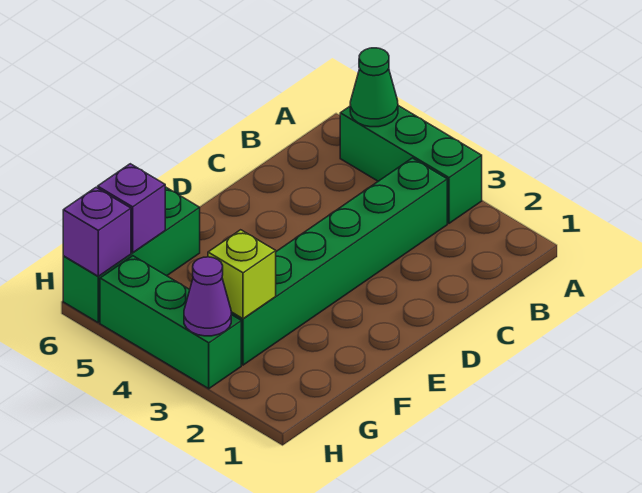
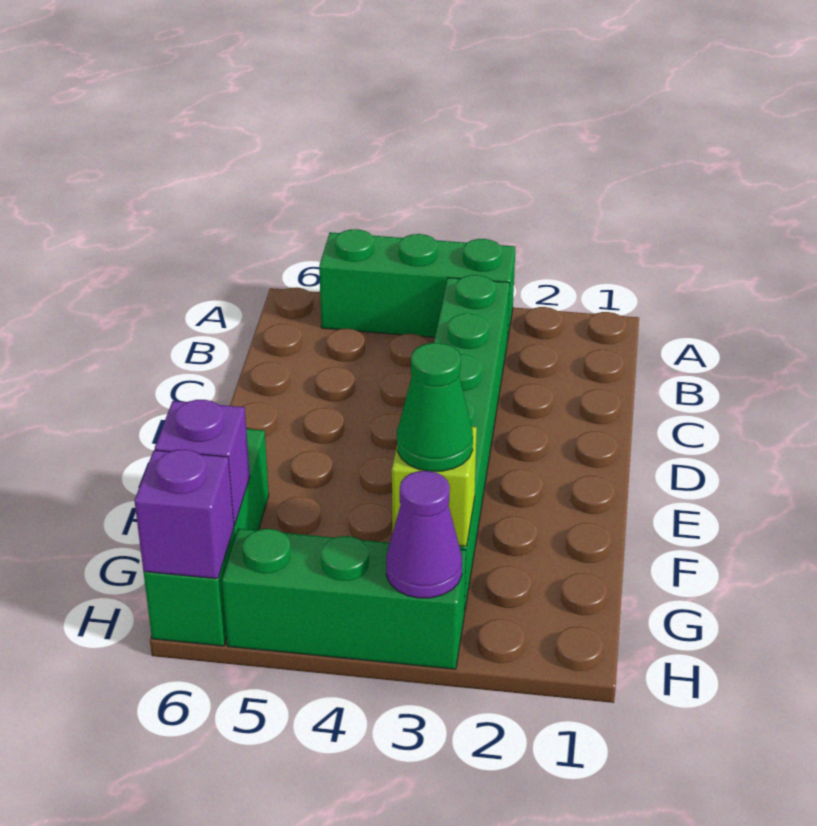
green 1x1 cone [350,48,398,127] -> green 1x1 cone moved to [397,343,473,471]

